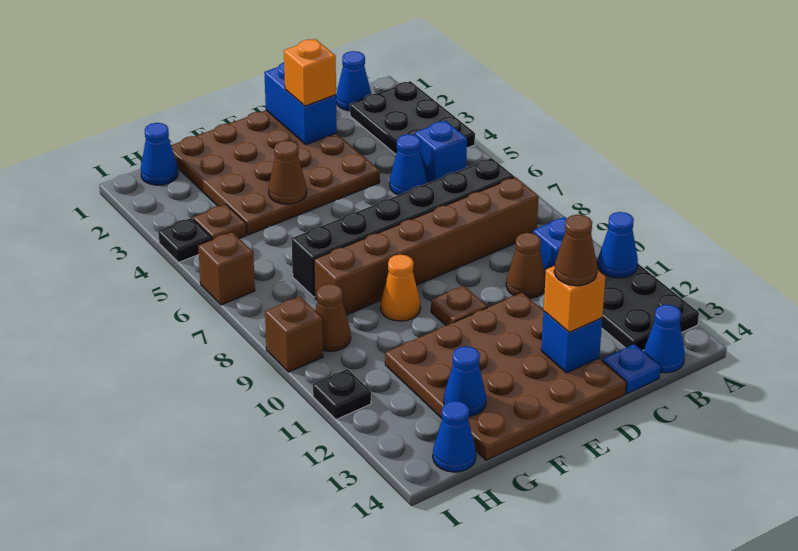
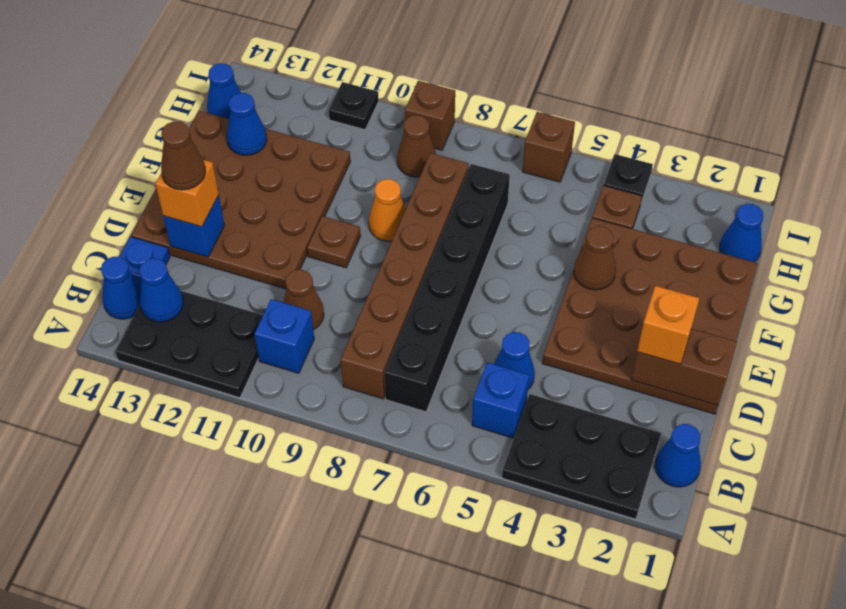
blue 1x1 cone [598,212,638,278] -> blue 1x1 cone moved to [139,258,183,322]
blue 1x2 brick [264,62,337,145] -> brown 1x2 brick [631,329,737,405]

